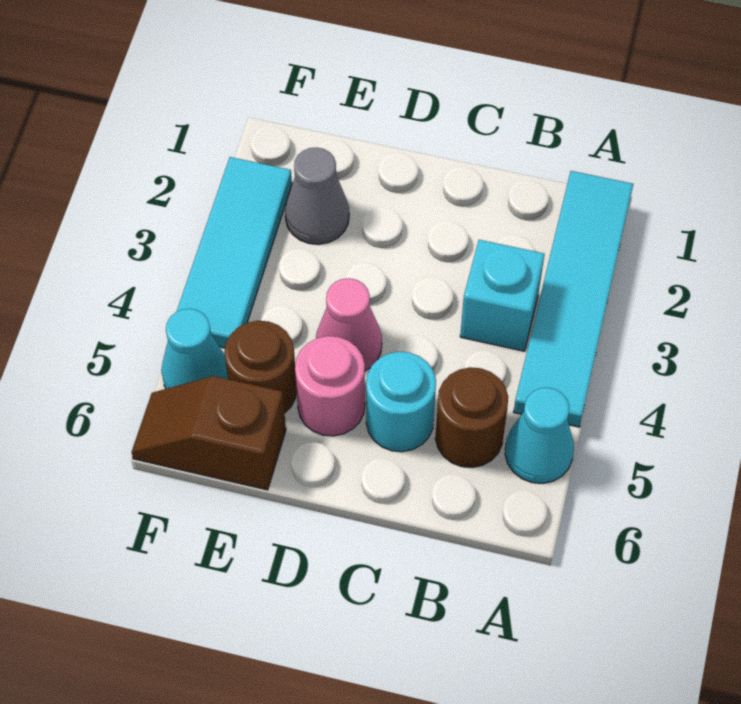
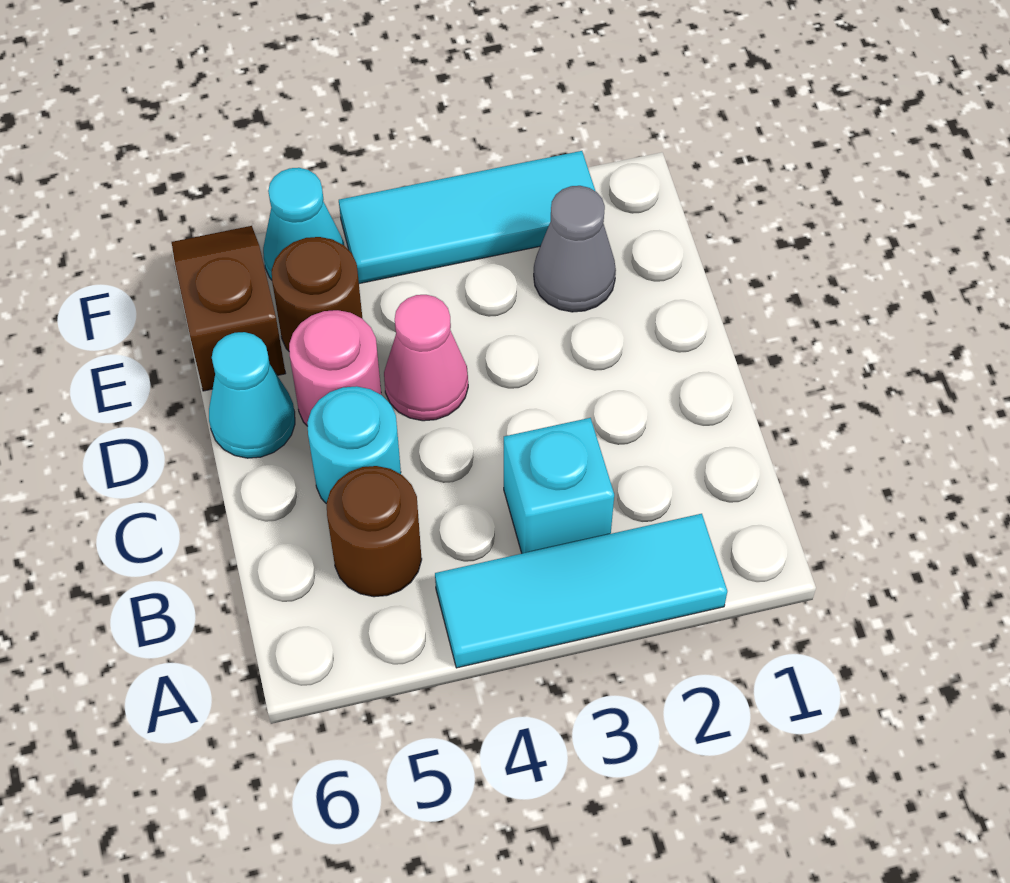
cyan 1x4 tile [514,171,633,427] -> cyan 1x3 tile [435,514,727,668]
cyan 1x1 cone [505,388,574,483] -> cyan 1x1 cone moved to [209,332,295,458]

